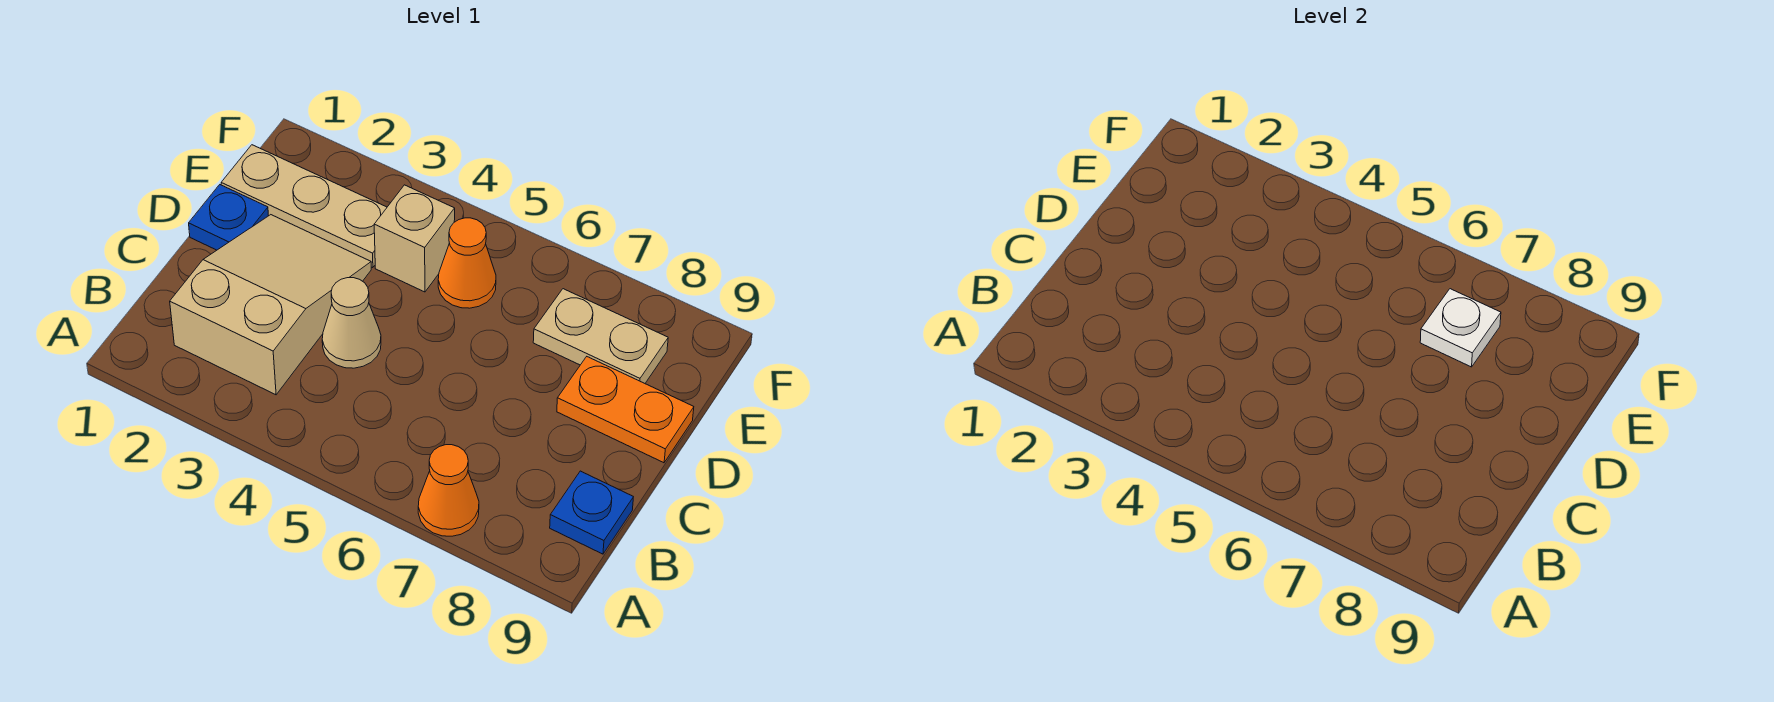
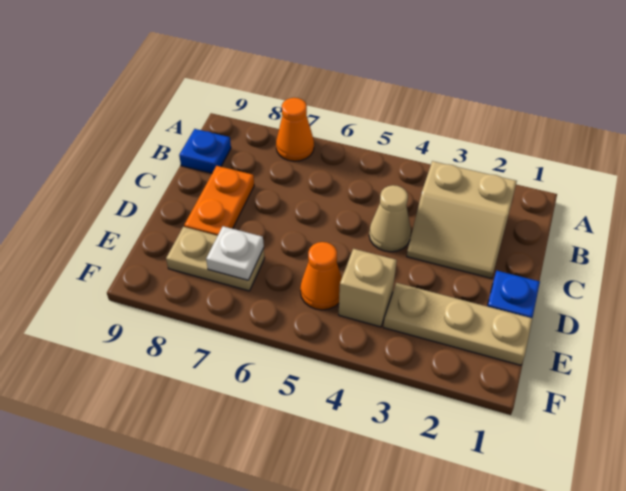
tan 2x3 slope [170,215,371,395] -> tan 2x2 slope [407,161,517,278]
orange 1x2 plate [557,357,694,463] -> orange 1x2 plate turned to [184,166,254,236]

